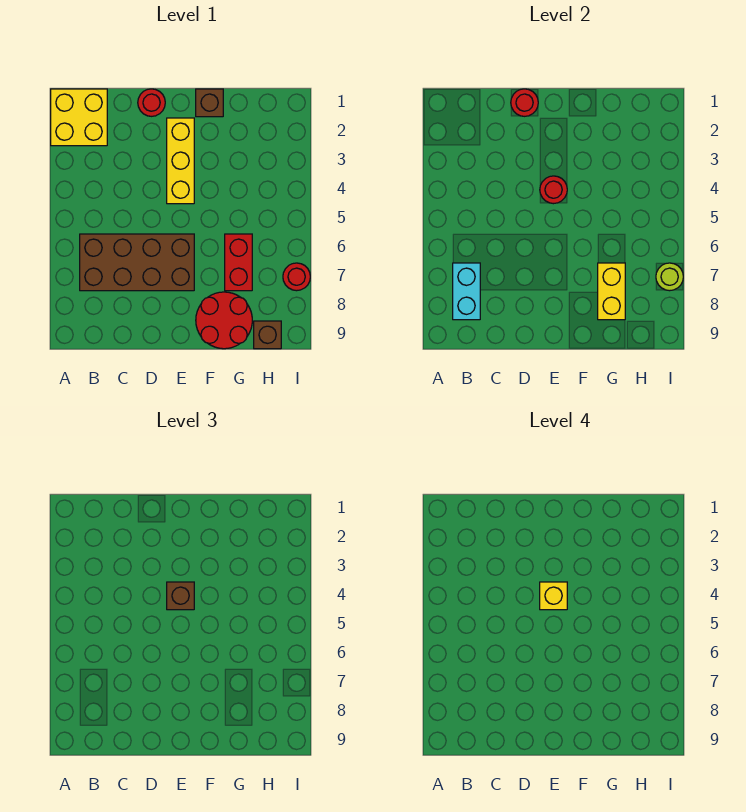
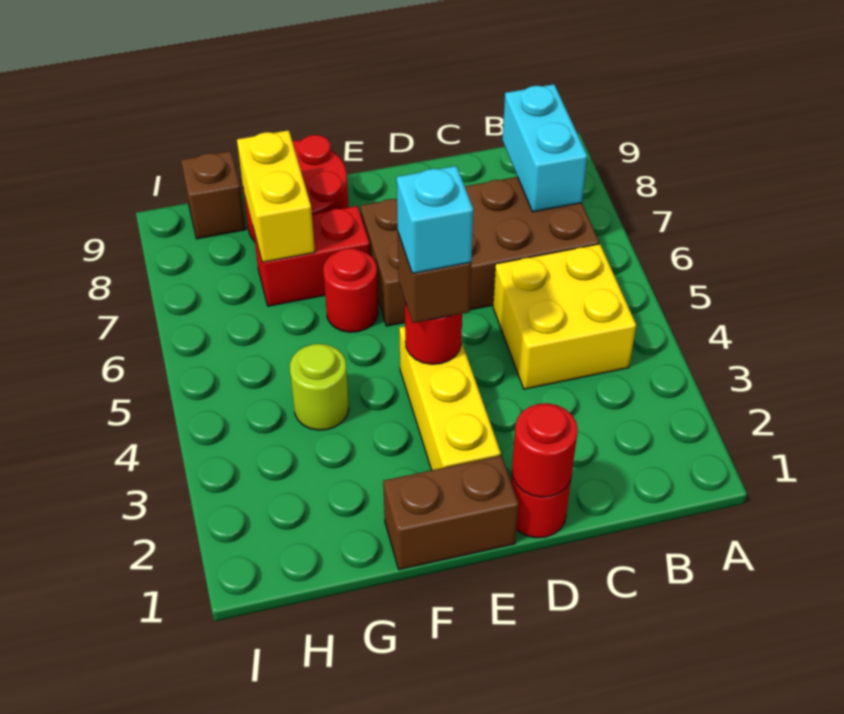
yellow 2x2 brick [51,89,107,146] -> yellow 2x2 brick moved to [493,244,636,389]
yellow 1x1 brick [540,582,567,610] -> cyan 1x1 brick [397,166,473,273]
brown 1x1 brick [196,89,223,117] -> brown 1x2 brick [383,456,519,570]
red 1x2 brick [225,234,252,291] -> red 1x2 brick turned to [253,206,370,306]
red 1x1 round brick [283,263,310,291] -> red 1x1 round brick moved to [323,248,378,332]
lime 1x1 round brick [656,263,683,291] -> lime 1x1 round brick moved to [290,344,349,430]

